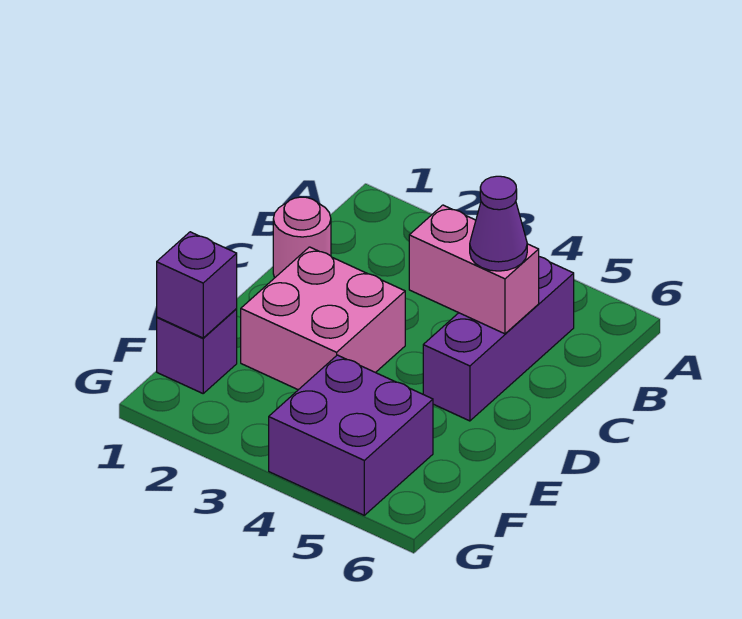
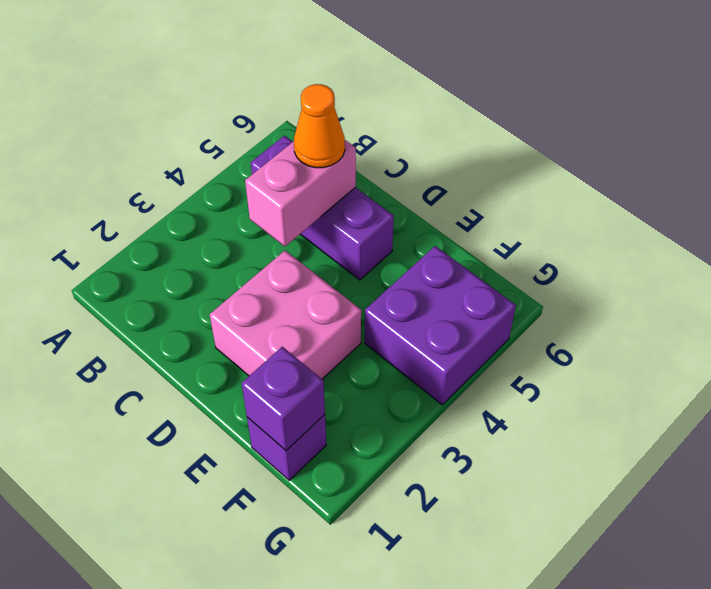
pink 1x1 round brick [273,197,331,278] -> none
purple 1x1 cone [470,176,527,271] -> orange 1x1 cone [294,84,345,168]

